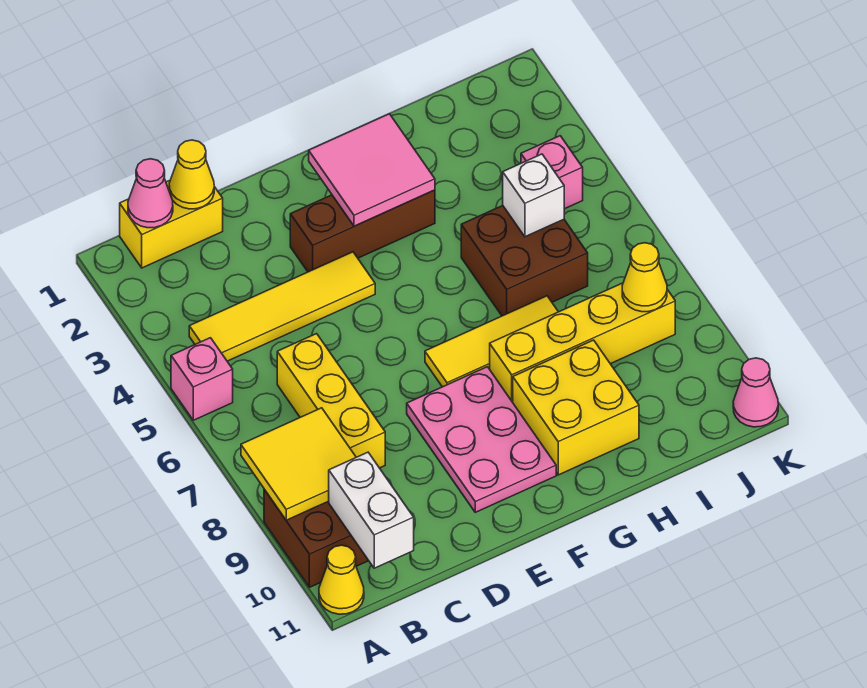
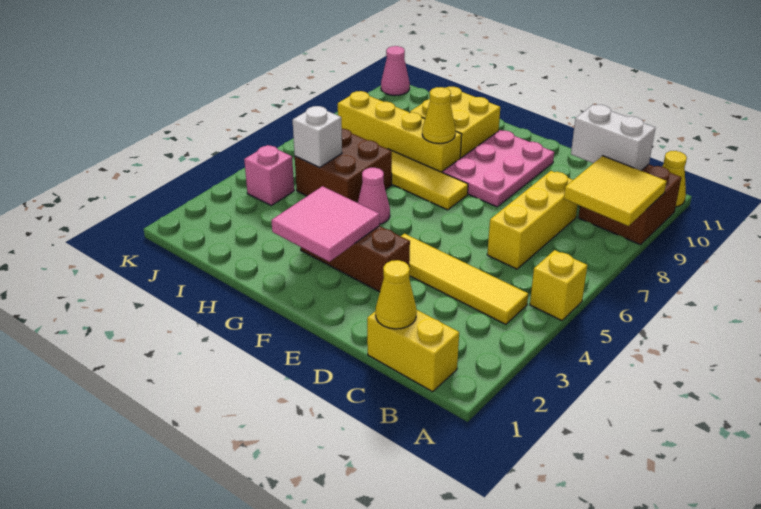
pink 1x1 brick [171,338,233,420] -> yellow 1x1 brick [530,250,587,321]
pink 1x1 cone [128,159,173,228] -> pink 1x1 cone moved to [358,168,390,224]
white 1x2 brick [329,452,414,568] -> white 1x2 brick turned to [571,105,655,171]
yellow 1x1 cone [622,243,667,312] -> yellow 1x1 cone moved to [422,87,455,143]

